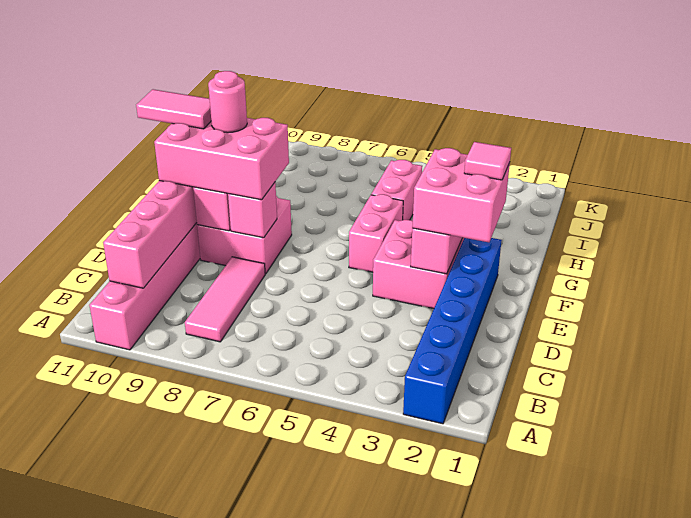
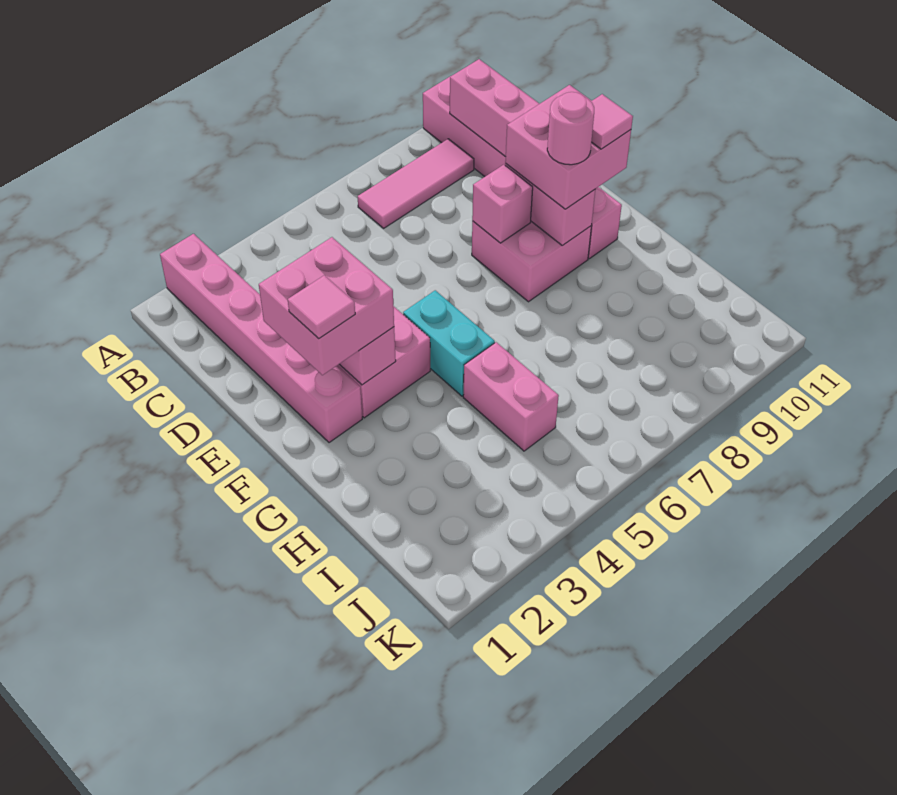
blue 1x6 brick [403,238,502,424] -> pink 1x6 brick [160,234,362,443]
pink 1x3 tile [185,257,265,342] -> pink 1x3 tile turned to [358,139,474,228]
pink 2x3 brick [154,118,289,200] -> pink 2x2 brick [505,85,631,209]
pink 1x2 brick [349,194,403,272] -> cyan 1x2 brick [403,290,495,396]
pink 1x2 tile [136,89,211,129] -> pink 1x1 tile [591,94,633,149]

